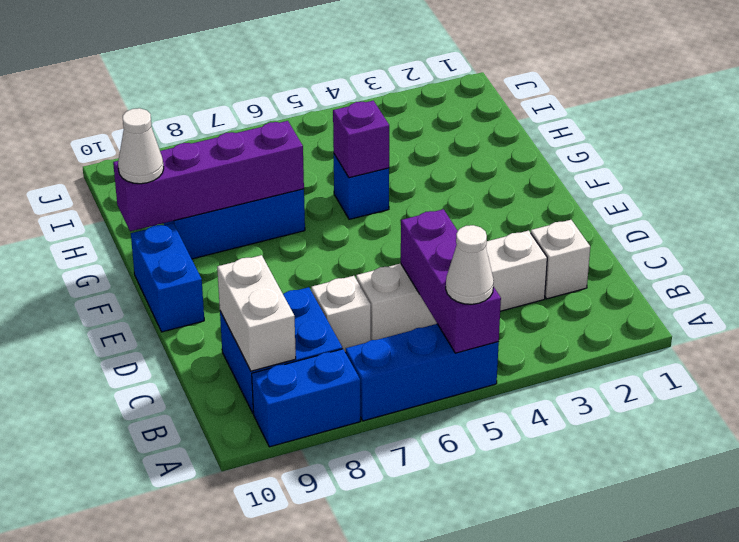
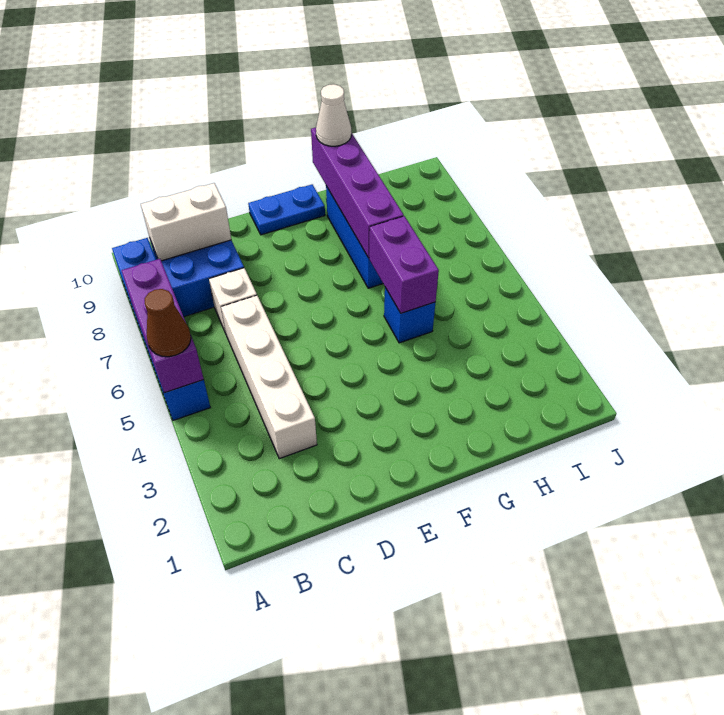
purple 1x3 brick [401,209,501,353] -> purple 1x3 brick turned to [122,259,204,393]
white 1x1 cone [446,225,494,304] -> brown 1x1 cone [145,289,191,357]
white 1x1 brick [531,220,590,299] -> none
blue 1x2 brick [131,223,204,332] -> blue 1x2 plate [248,184,325,235]
purple 1x1 brick [333,101,389,178] -> purple 1x2 brick [369,216,439,313]

